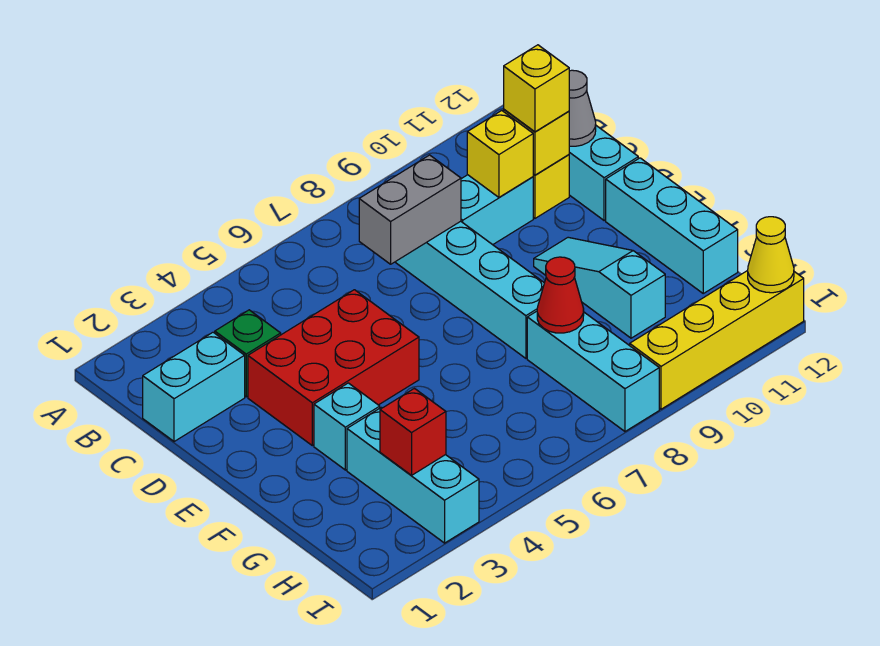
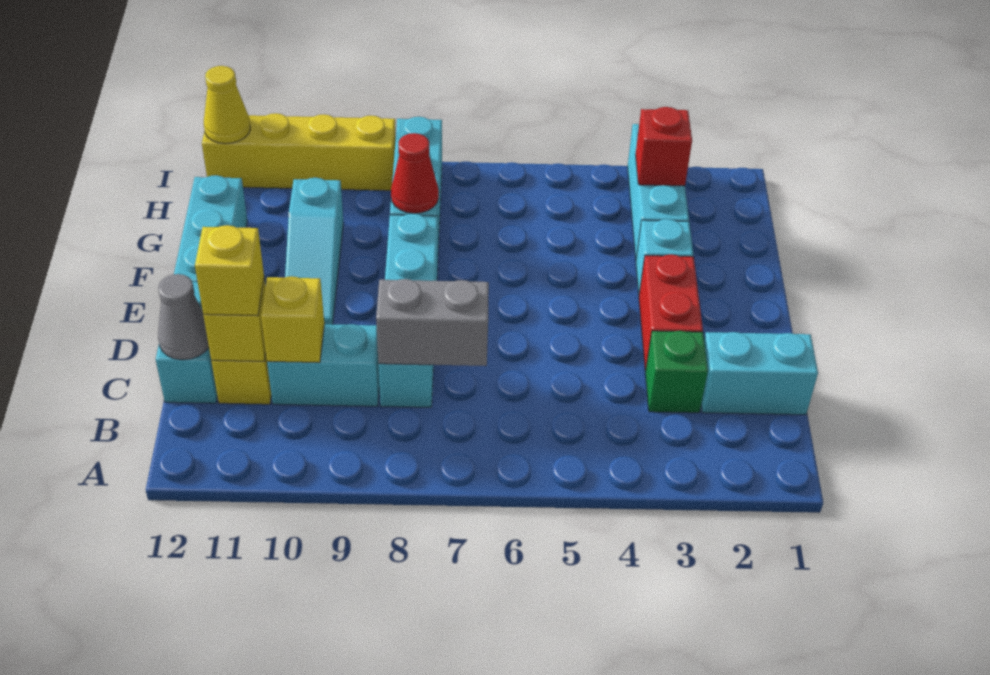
red 2x3 brick [248,290,419,446] -> red 1x2 brick [639,255,703,371]

